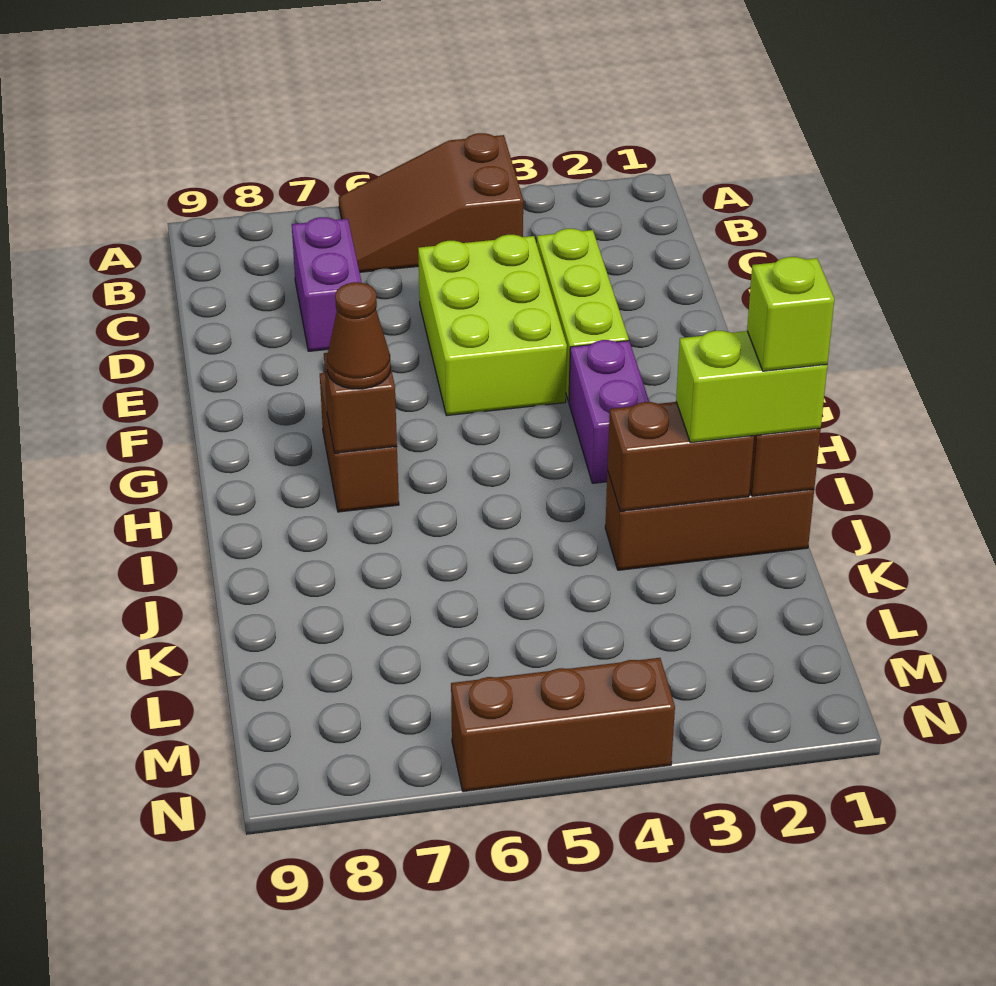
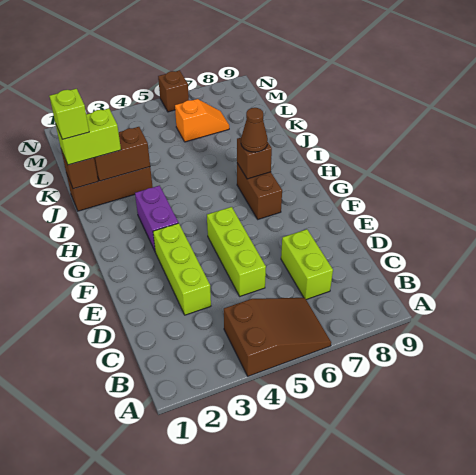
purple 1x2 brick [292,217,362,351] -> lime 1x2 brick [281,229,333,300]
lime 2x3 brick [418,235,567,416] -> lime 1x3 brick [207,207,266,296]
none -> orange 1x2 slope [175,99,229,142]
brown 1x3 brick [451,658,675,792] -> brown 1x1 brick [158,71,189,112]

